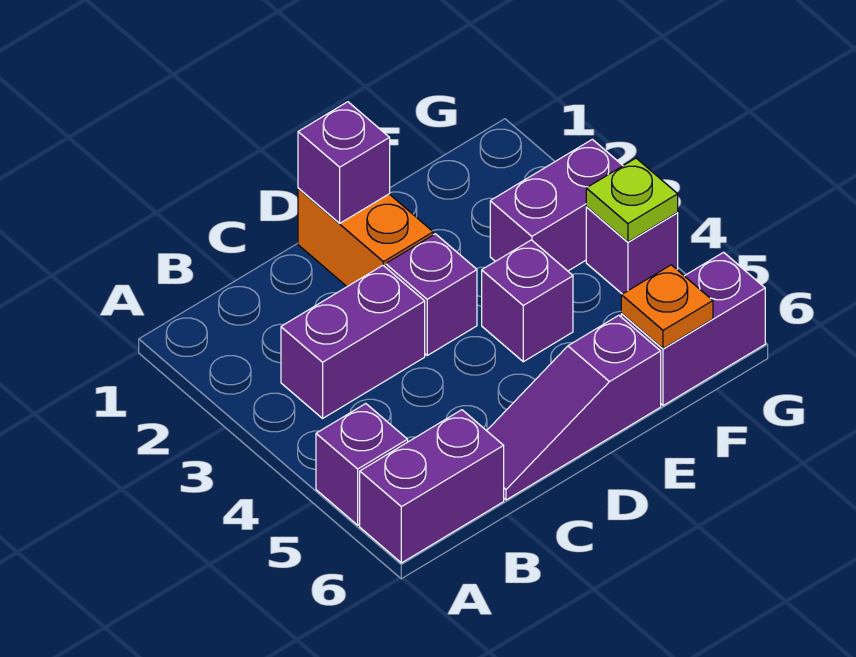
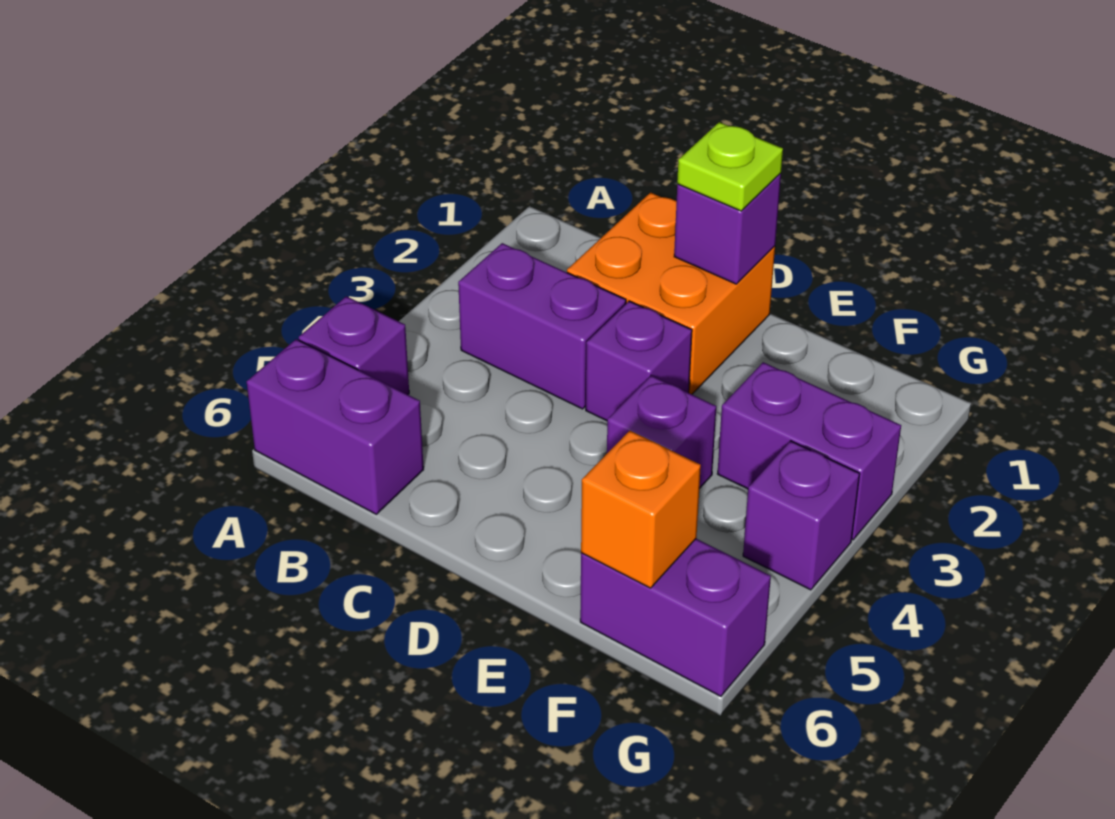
purple 1x3 slope [487,315,661,500] -> none
orange 1x2 brick [298,188,433,287] -> orange 2x2 brick [567,193,775,394]
orange 1x1 plate [621,265,713,349] -> orange 1x1 brick [581,431,701,588]
lime 1x1 plate [586,158,678,242] -> lime 1x1 plate moved to [677,122,783,211]

